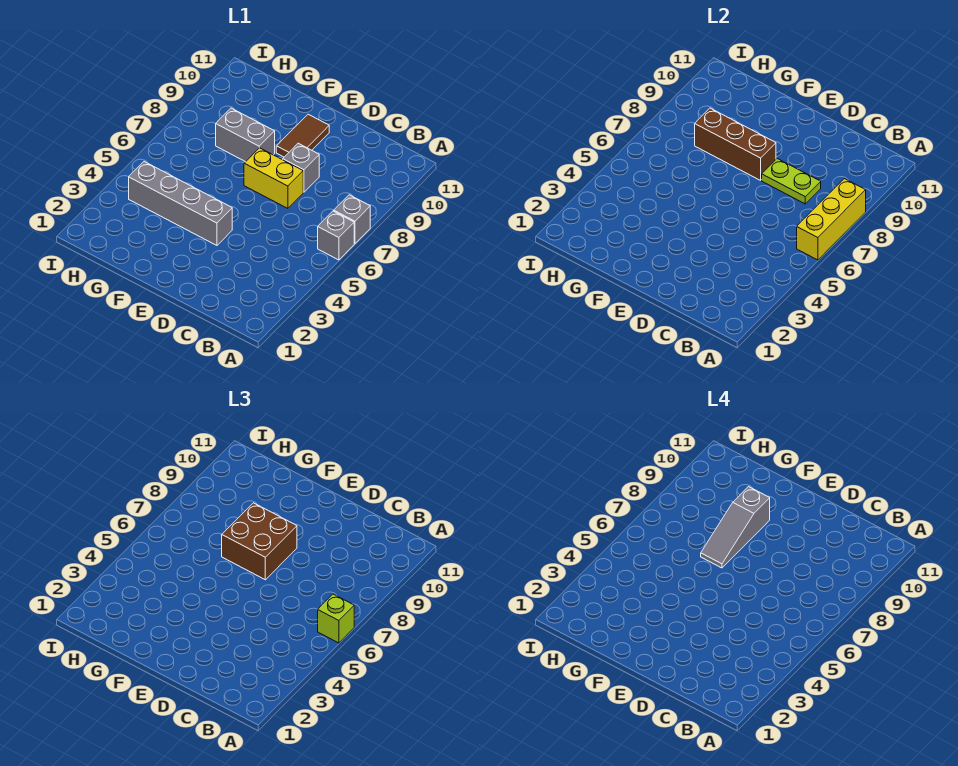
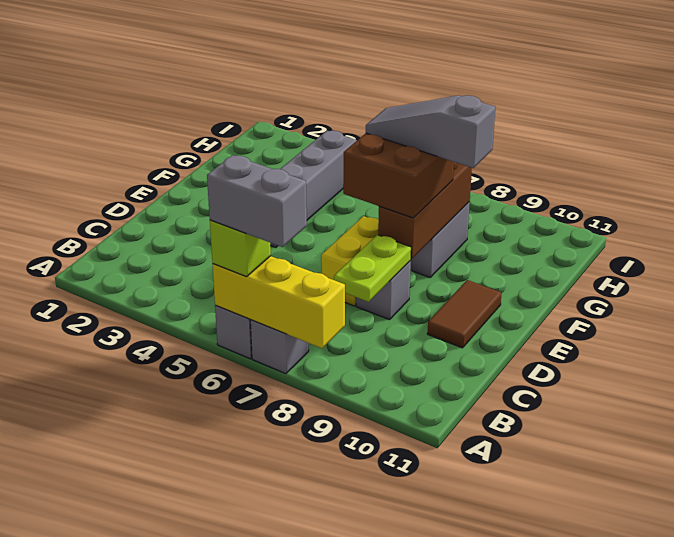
none -> grey 1x2 brick [207,155,307,247]
brown 1x2 tile [276,114,329,157] -> brown 1x2 tile turned to [427,280,502,348]

